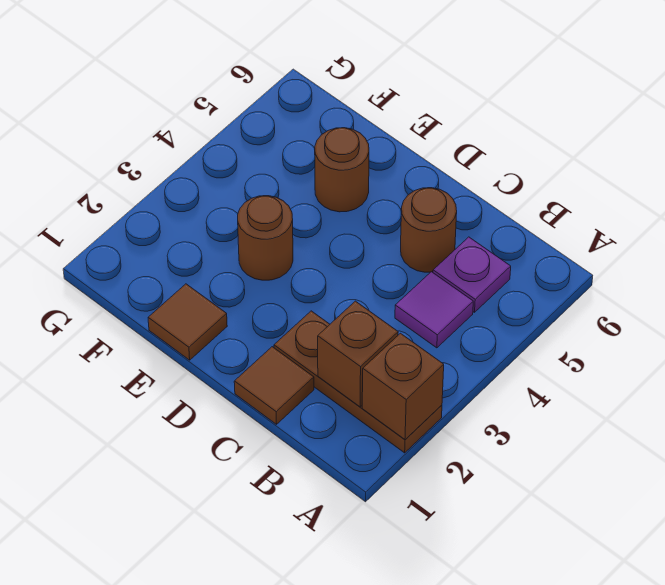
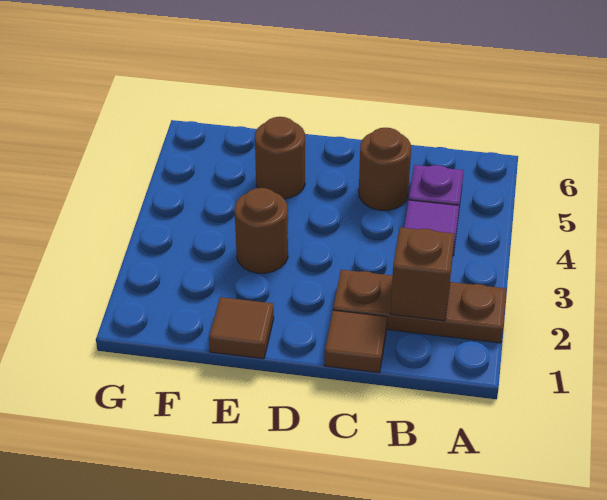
brown 1x1 brick [362,333,444,440] -> none

